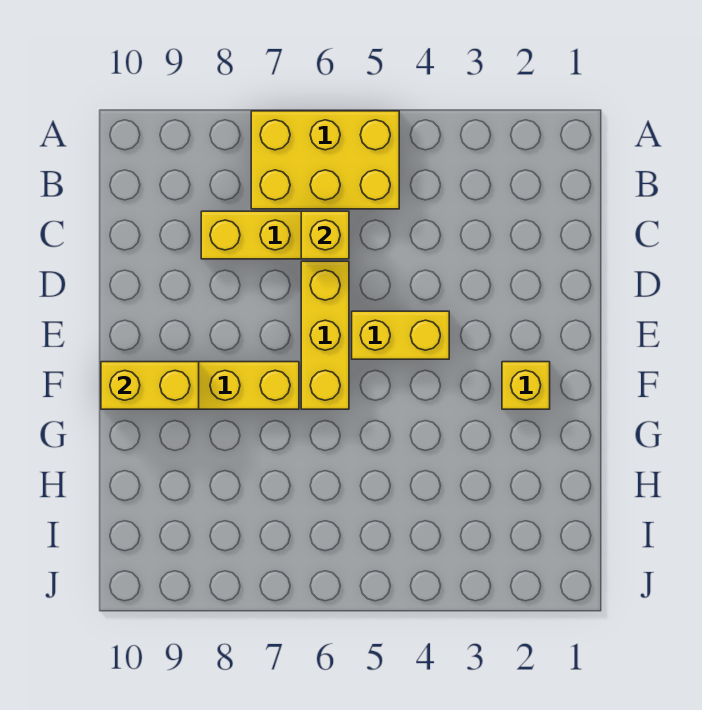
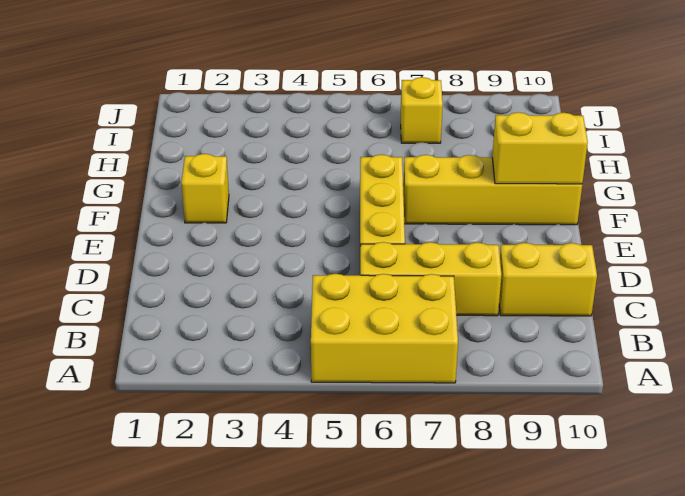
yellow 1x1 brick [301,211,349,259] -> yellow 1x1 brick moved to [401,77,443,143]
yellow 1x2 brick [352,311,449,359] -> yellow 1x2 brick moved to [499,243,597,316]

